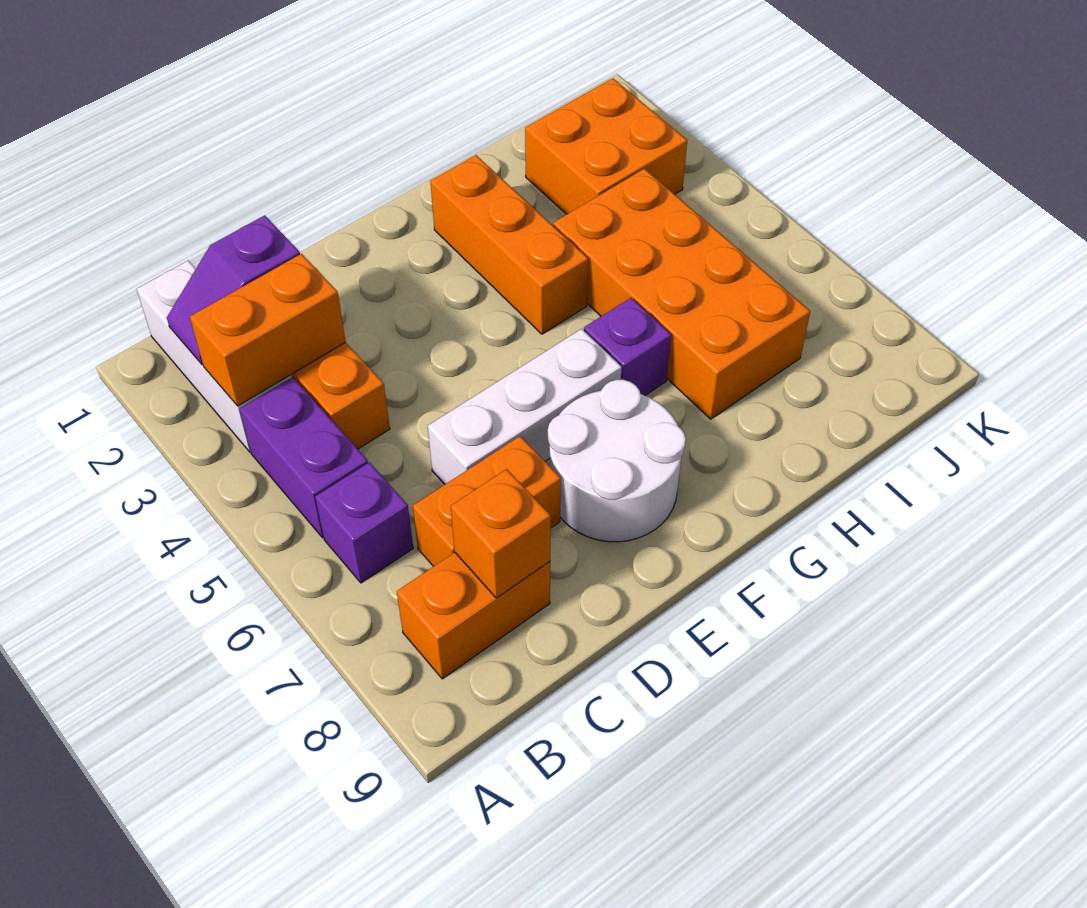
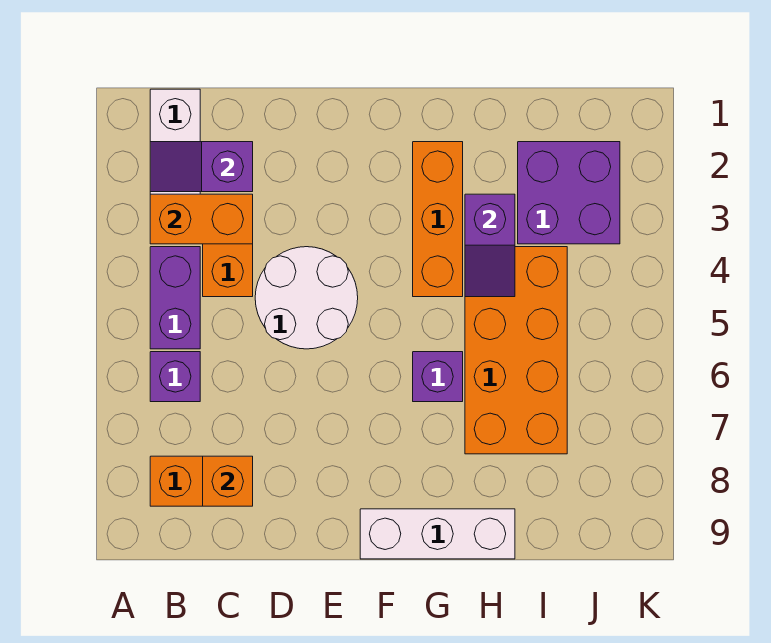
orange 1x2 brick [413,436,561,566] -> none
white 1x3 brick [428,329,622,484] -> white 1x3 brick moved to [360,509,515,559]
white 2x2 round brick [548,380,686,542] -> white 2x2 round brick moved to [255,247,358,349]
none -> purple 1x2 slope [465,194,515,297]
orange 2x2 brick [525,78,687,214] -> purple 2x2 brick [518,142,620,244]

